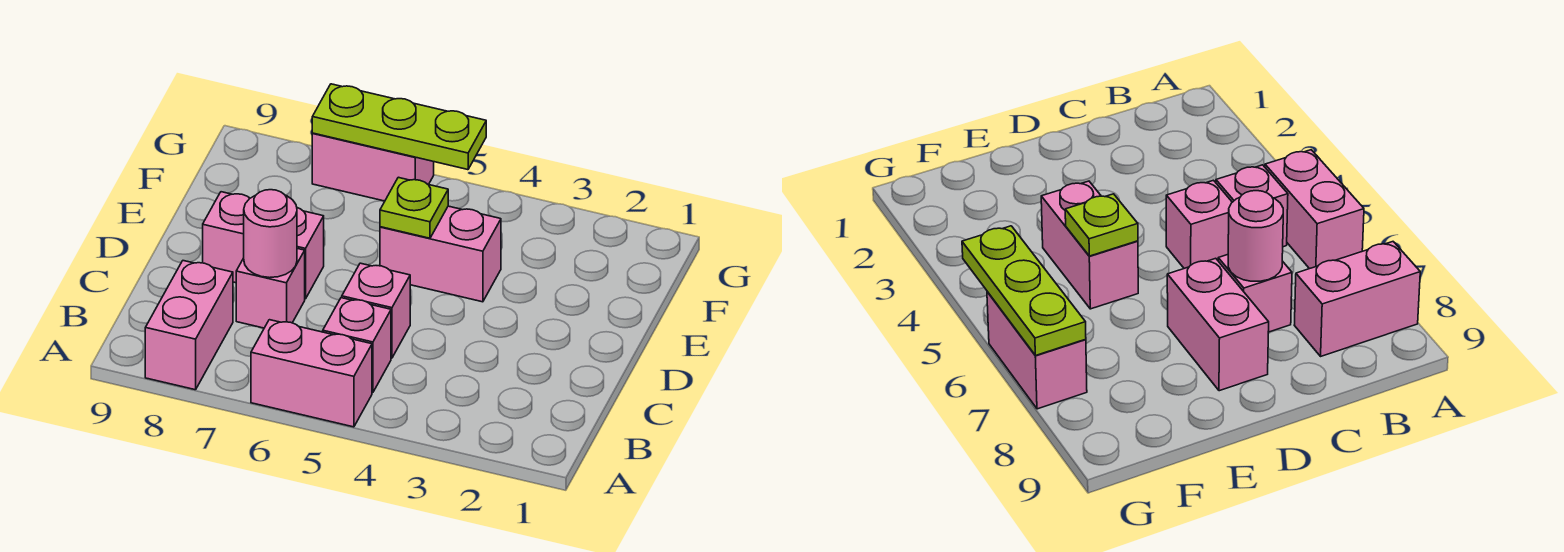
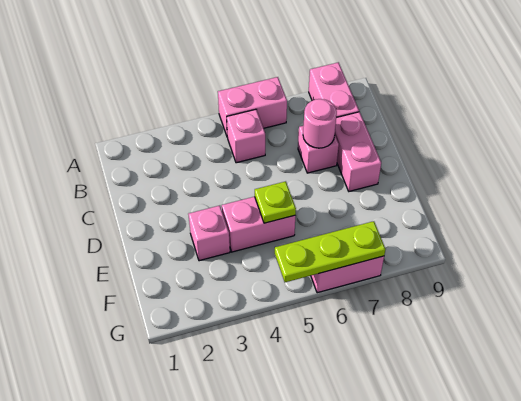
pink 1x1 brick [342,263,410,358] -> pink 1x1 brick moved to [189,206,230,261]
pink 1x2 brick [203,192,324,299] -> pink 1x2 brick turned to [335,112,381,191]

